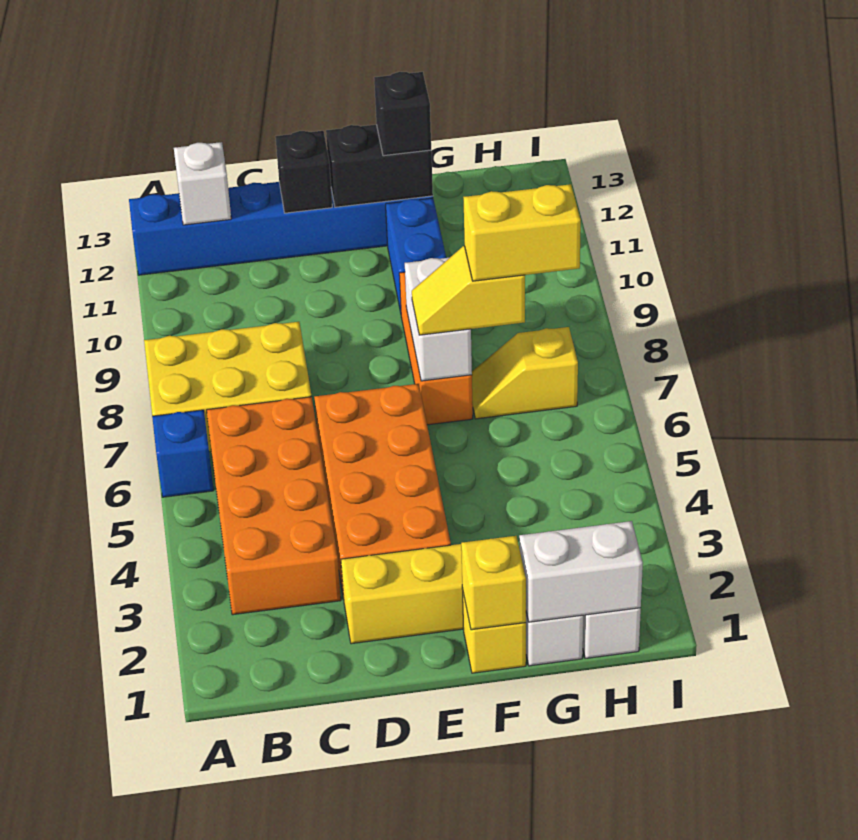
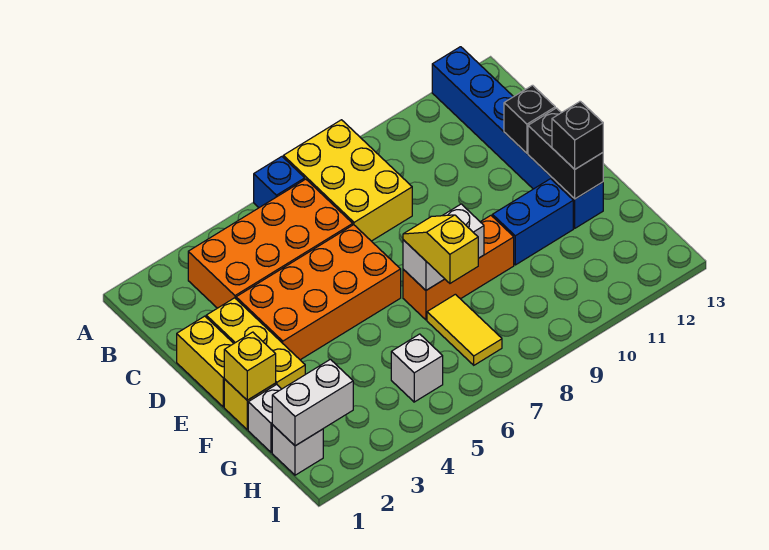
white 1x1 brick [174,142,231,225] -> white 1x1 brick moved to [391,334,443,402]
white 1x2 brick [519,521,643,622] -> white 1x2 brick turned to [272,359,353,446]
yellow 1x2 slope [472,327,578,419] -> yellow 1x2 tile [427,294,502,365]
yellow 1x2 brick [464,184,581,281] -> yellow 1x2 brick moved to [177,316,234,407]

